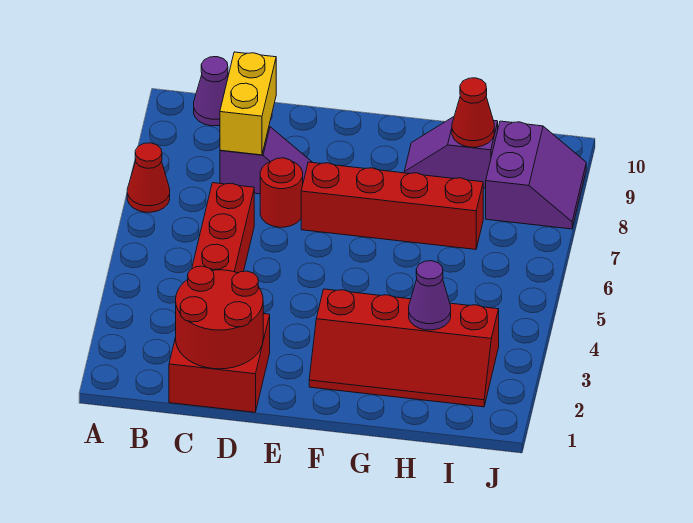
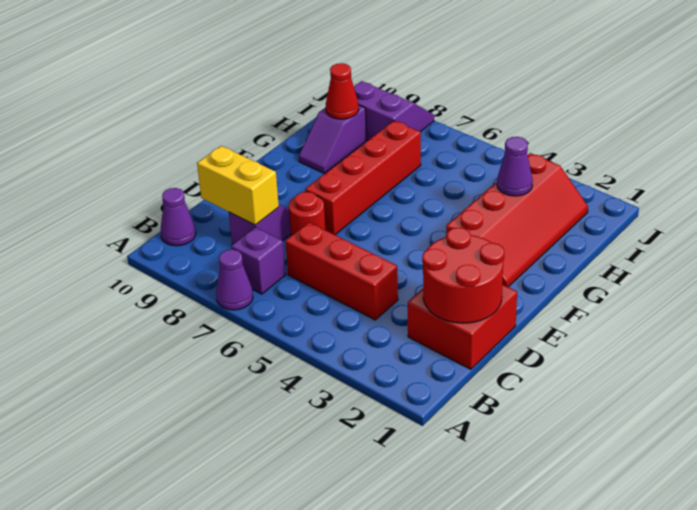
red 1x1 cone [127,143,170,212] -> purple 1x1 cone [216,250,253,310]
none -> purple 1x1 brick [231,227,285,294]

